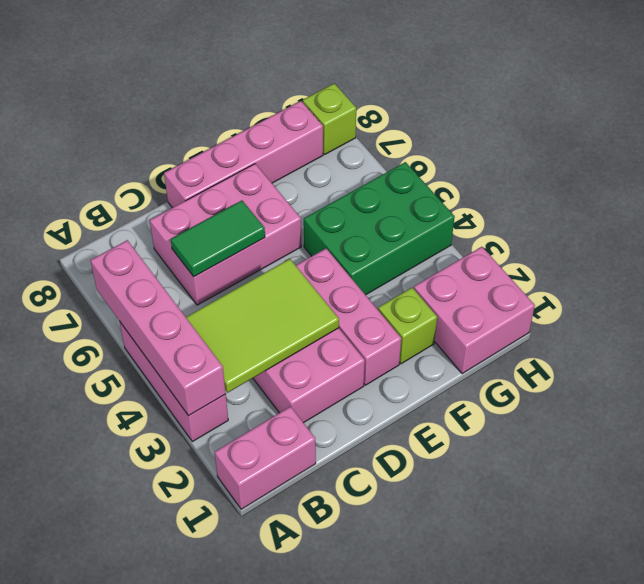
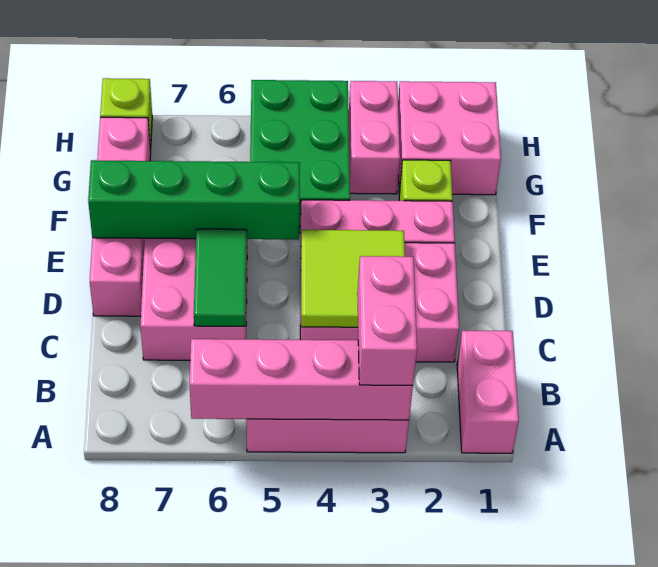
none -> pink 1x2 brick [357,256,417,385]
lime 2x3 tile [186,259,339,393] -> lime 2x2 tile [301,230,405,327]
none -> green 1x4 brick [88,160,300,239]
none -> pink 1x2 brick [349,81,400,194]

